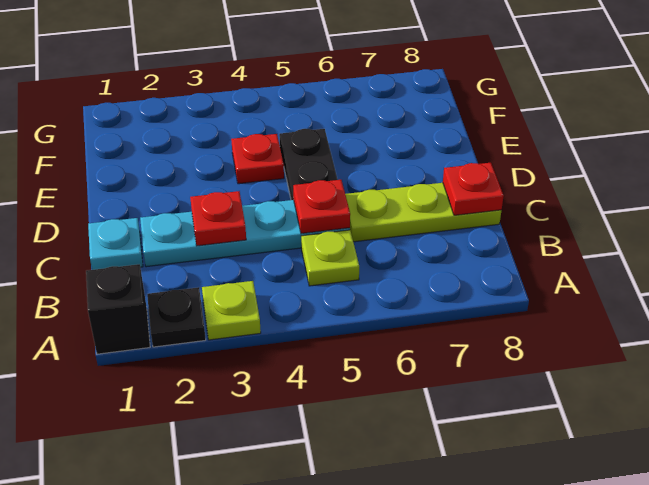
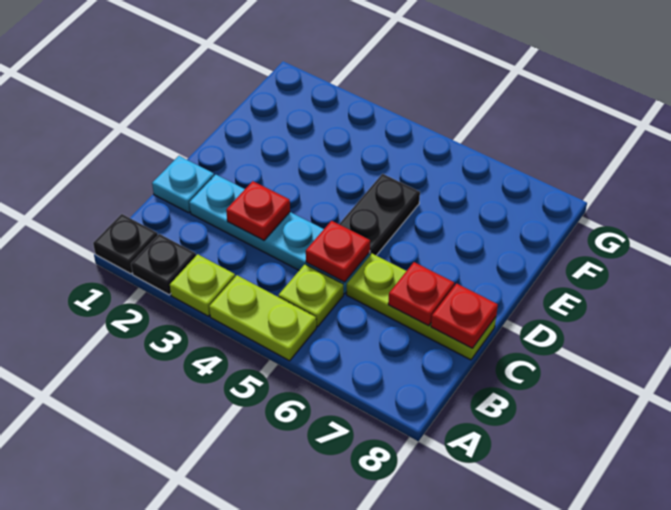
black 1x1 brick [86,264,150,354] -> black 1x1 plate [93,214,158,274]
none -> lime 1x2 plate [209,275,316,361]
red 1x1 plate [231,134,284,184] -> red 1x1 plate moved to [388,262,454,326]

